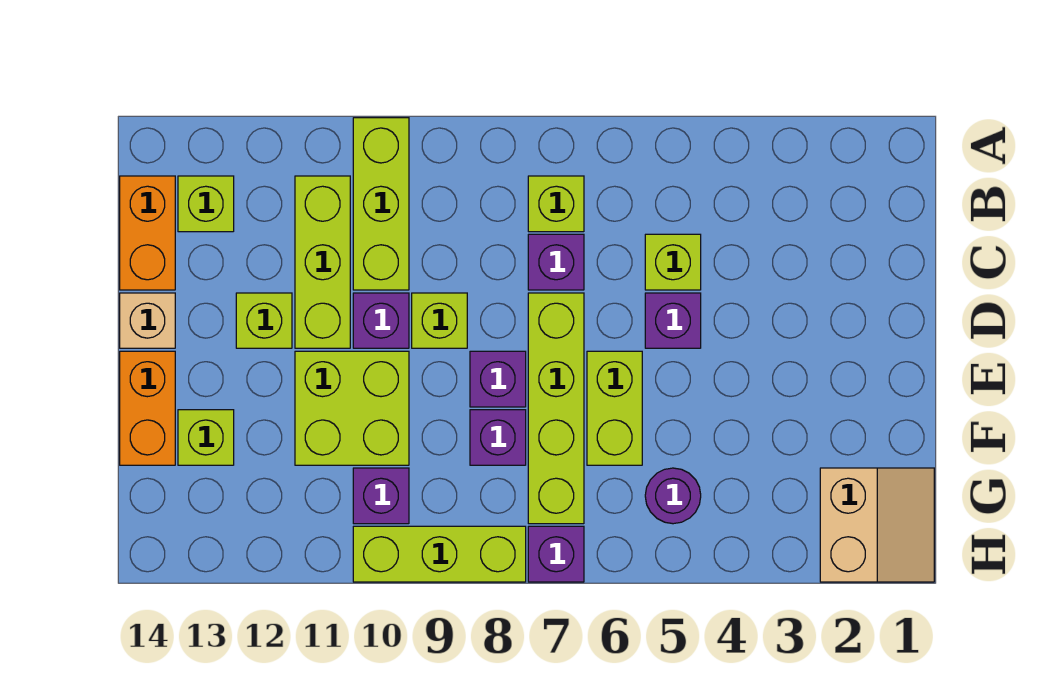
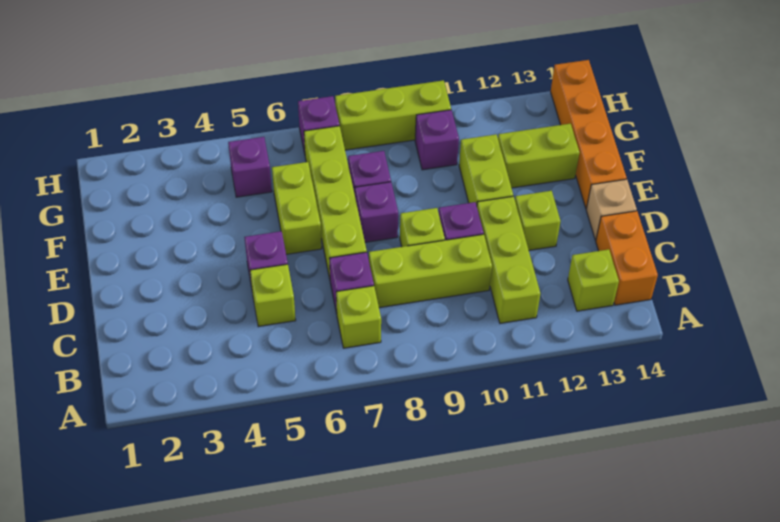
lime 1x3 brick [353,118,409,290] -> lime 1x3 brick turned to [369,234,492,308]
lime 2x2 brick [295,351,409,465] -> lime 1x2 brick [459,134,513,205]
orange 1x2 brick [120,351,175,465] -> orange 1x4 brick [551,60,627,209]
lime 1x1 brick [178,410,234,465] -> lime 1x2 brick [498,124,580,188]
tan 2x2 slope [820,468,934,582] -> none
purple 1x1 round brick [645,468,701,524] -> purple 1x1 brick [228,137,272,197]

